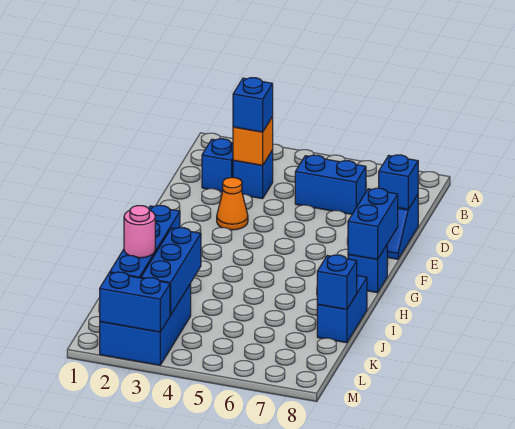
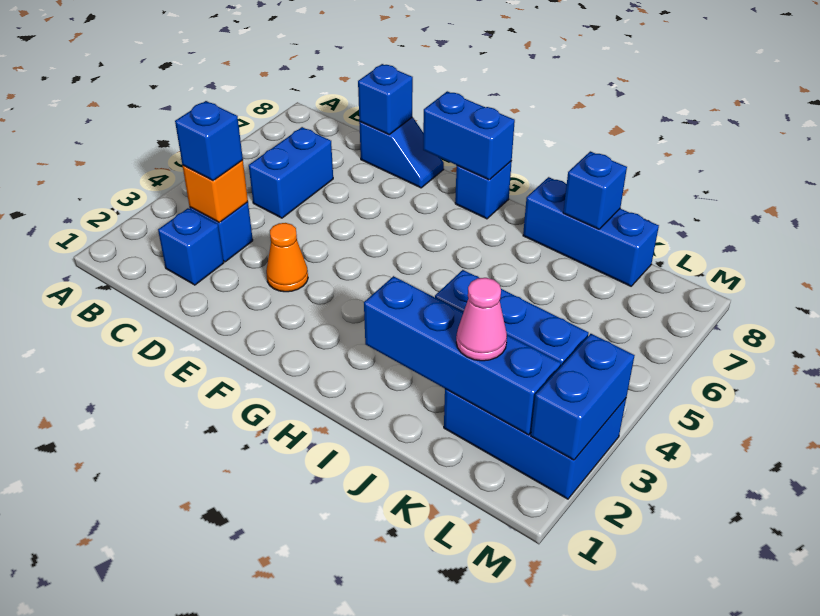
blue 1x2 brick [317,276,367,343] -> blue 1x3 brick [523,177,659,286]
pink 1x1 round brick [124,206,155,258] -> pink 1x1 cone [456,278,507,361]

